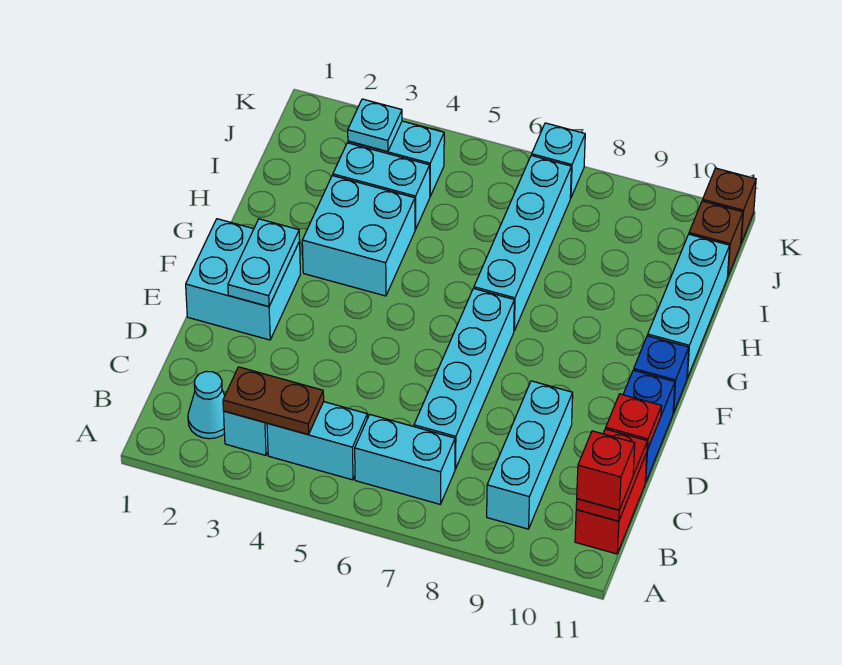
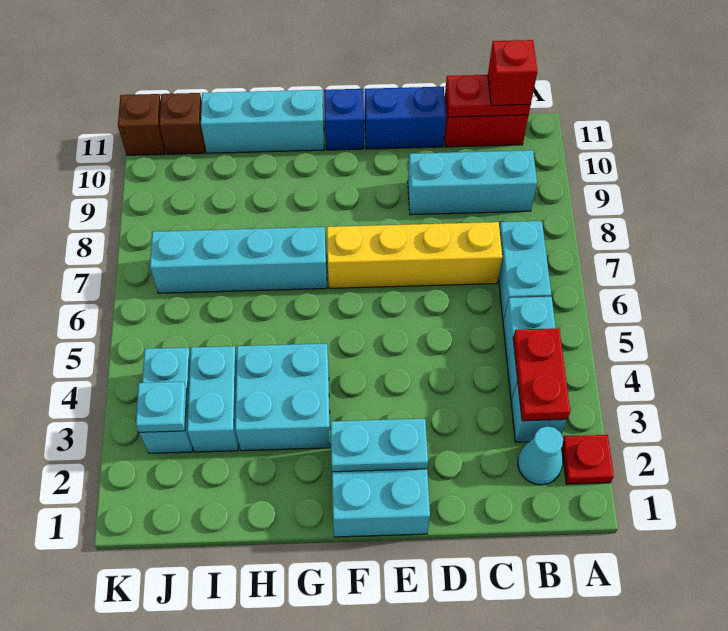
brown 1x2 plate [223,367,324,435] -> red 1x2 plate [513,328,570,421]
cyan 1x4 brick [414,289,514,469] -> yellow 1x4 brick [327,222,502,288]
red 1x1 plate [606,394,662,450] -> red 1x1 plate moved to [562,435,614,484]
cyan 1x1 brick [532,123,585,198] -> none

